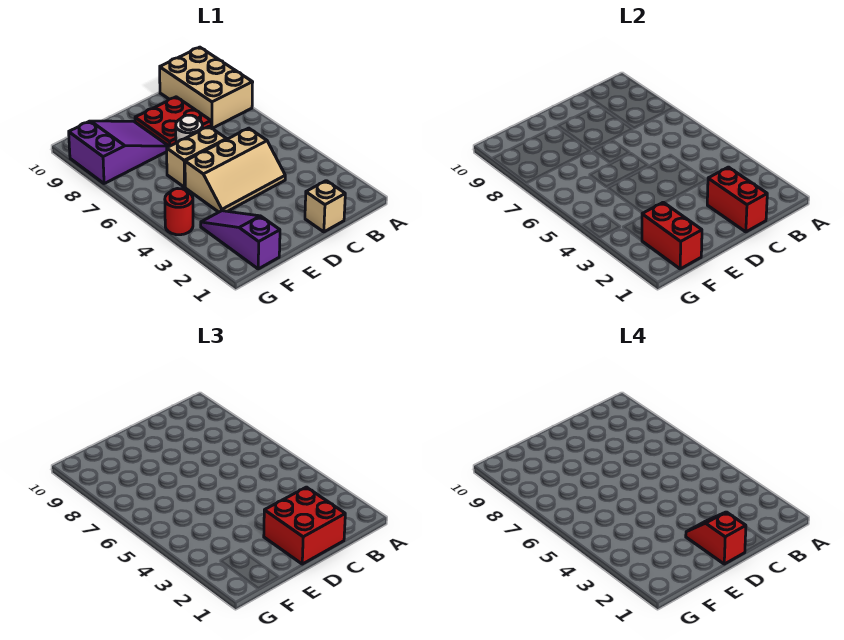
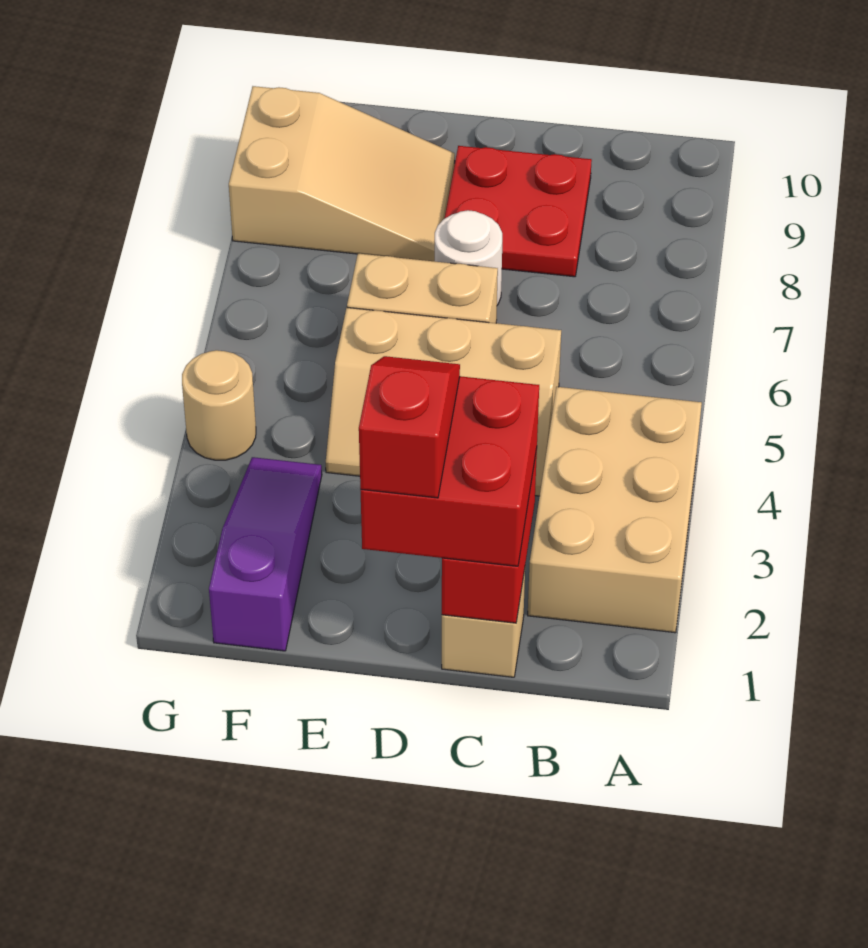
tan 2x3 brick [160,47,253,128] -> tan 2x3 brick moved to [528,387,702,633]
purple 2x3 slope [69,121,169,184] -> tan 2x3 slope [229,86,455,261]
red 1x2 brick [642,202,702,269] -> none
red 1x1 round brick [165,189,193,235] -> tan 1x1 round brick [182,350,256,460]

